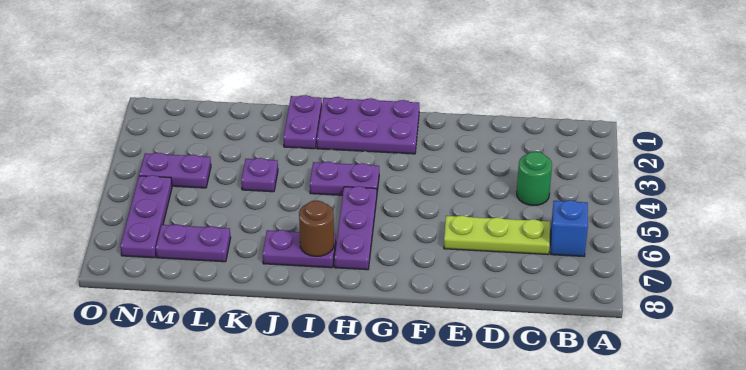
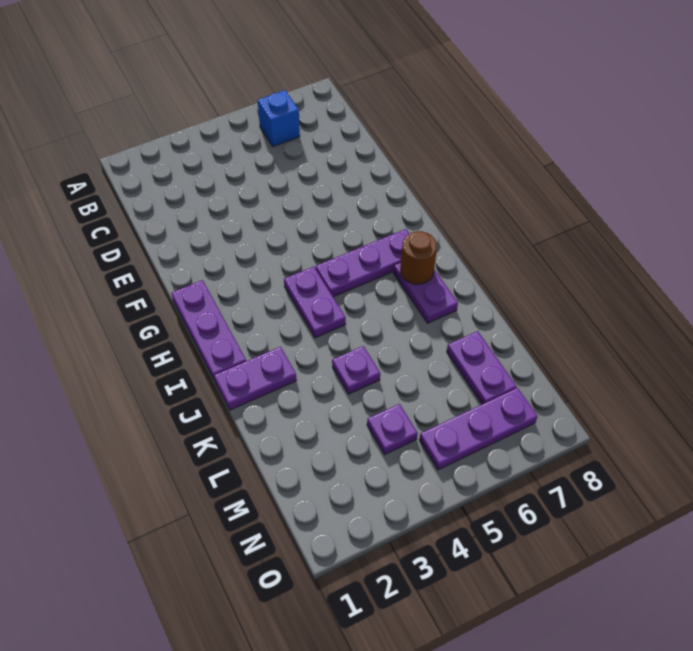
green 1x1 round brick [517,152,552,206] -> none
lime 1x3 plate [444,215,550,255] -> none
purple 2x3 plate [317,97,419,154] -> purple 1x3 plate [171,280,246,381]
purple 1x2 plate [139,153,211,188] -> purple 1x1 plate [367,404,418,455]

